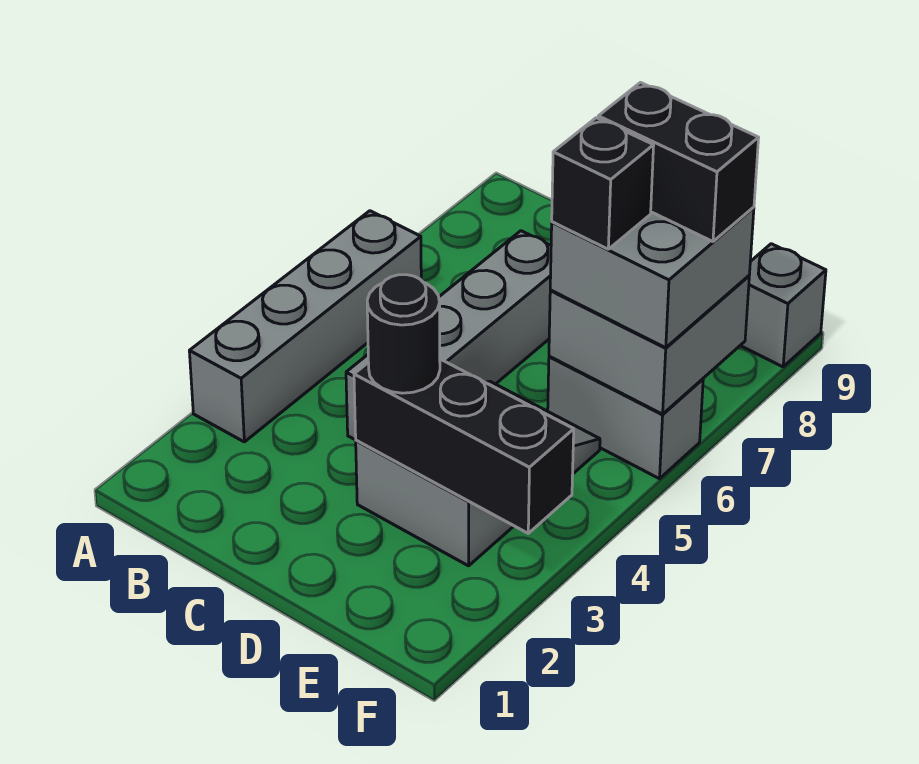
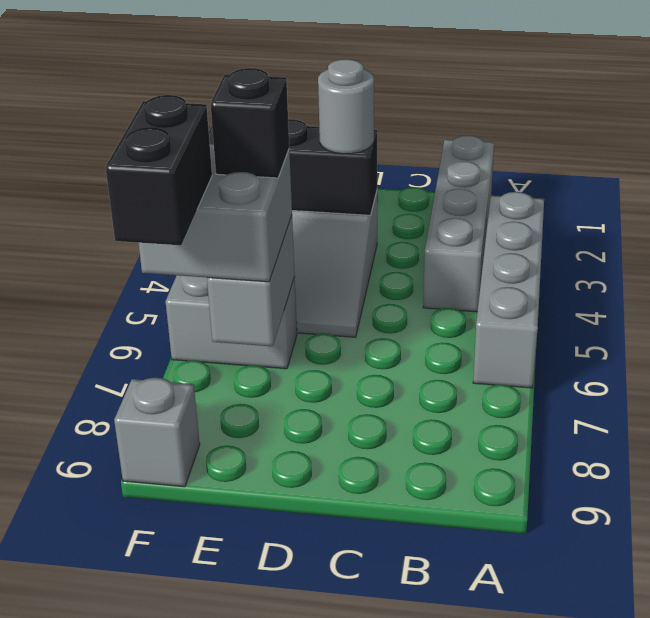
grey 1x4 brick [346,231,551,440] -> grey 1x4 brick moved to [423,135,494,312]
black 1x1 round brick [367,275,440,393] -> grey 1x1 round brick [318,59,374,154]
grey 2x2 brick [549,276,749,414] -> grey 1x2 brick [207,216,295,346]
black 1x2 brick [598,83,759,242] -> black 1x2 brick turned to [105,95,212,245]

